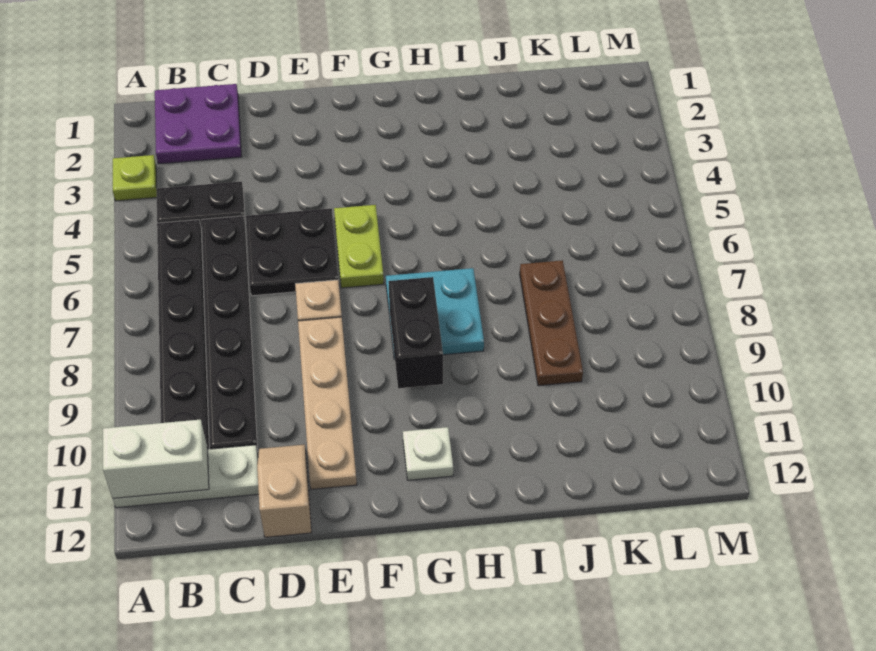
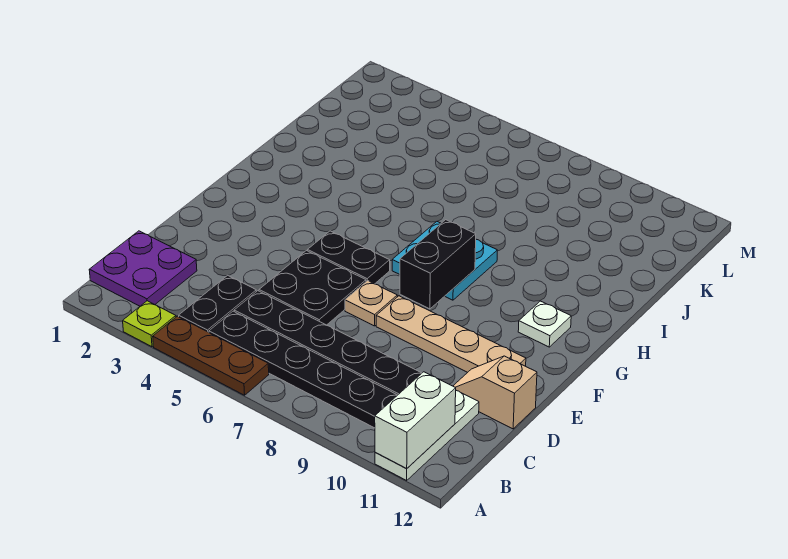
lime 1x2 plate [334,205,384,288] -> black 1x2 plate [308,231,390,284]
black 1x2 brick [388,277,443,388] -> black 1x2 brick turned to [400,220,476,309]
brown 1x3 plate [520,260,583,386] -> brown 1x3 plate moved to [153,316,269,395]

